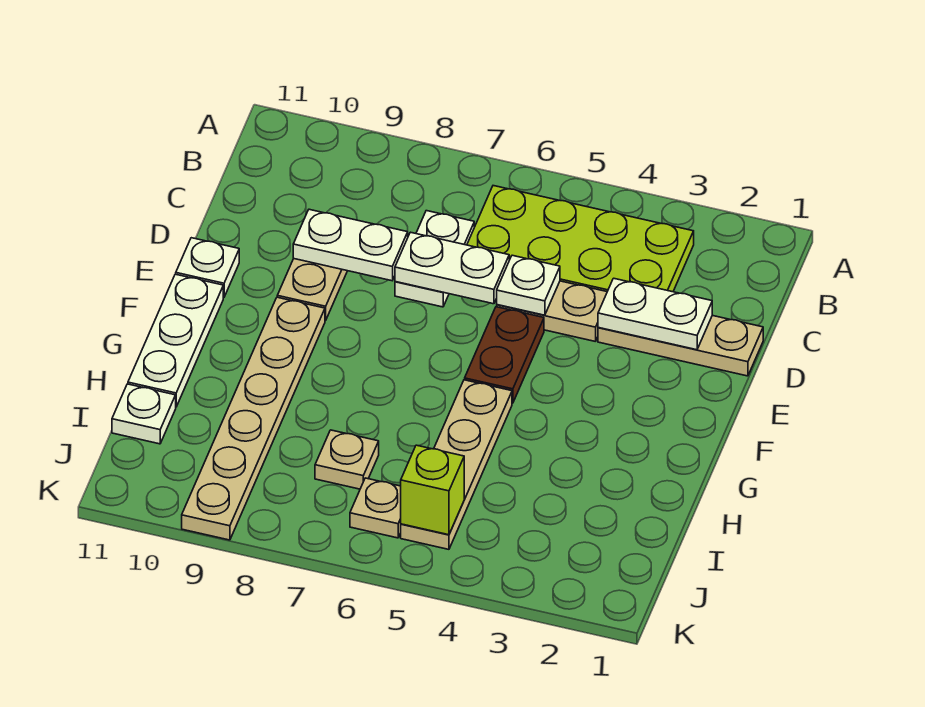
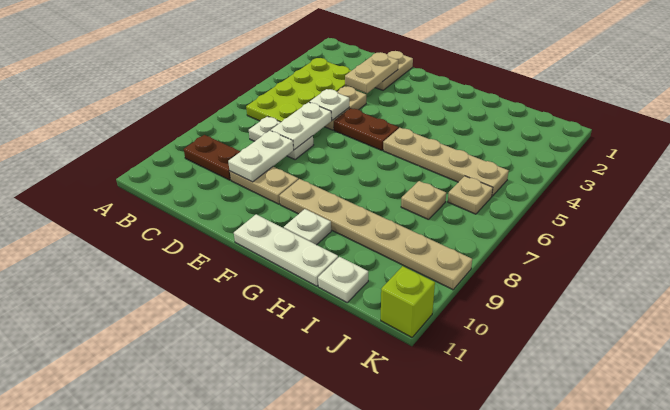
none -> brown 1x2 plate [184,135,241,180]
tan 1x3 plate [598,316,763,376] -> tan 1x2 plate [375,51,413,90]
white 1x2 plate [598,278,712,350] -> tan 1x2 plate [345,52,398,93]
white 1x1 plate [176,238,239,298] -> white 1x1 plate moved to [284,209,331,245]
lime 1x1 brick [401,445,464,535] -> lime 1x1 brick moved to [381,266,435,337]

